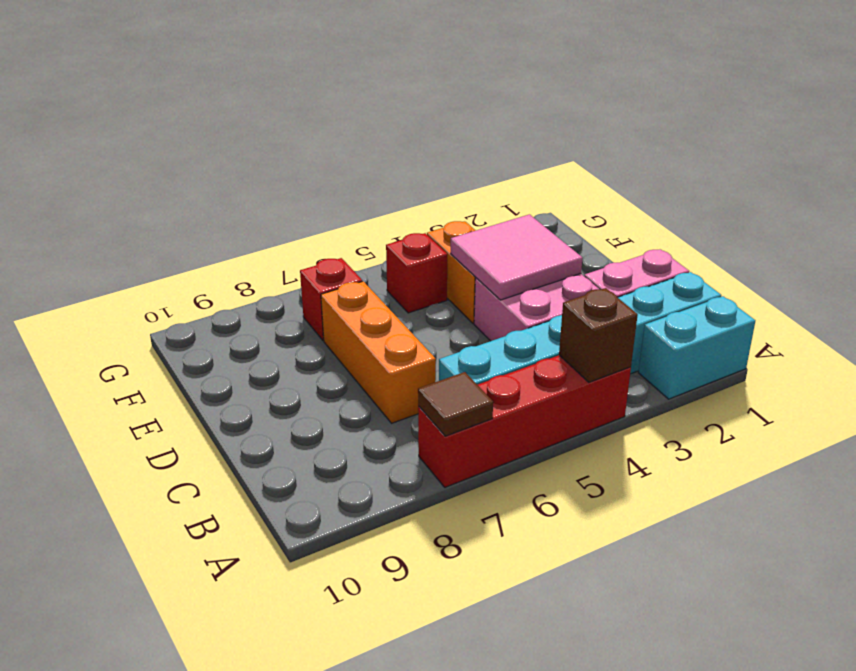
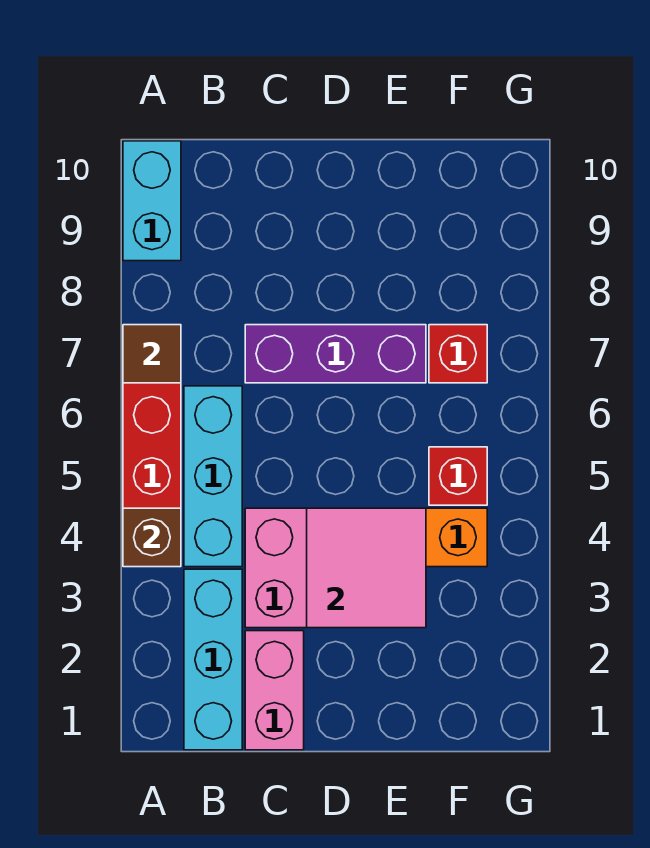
cyan 1x2 brick [638,296,755,399] -> cyan 1x2 brick moved to [123,141,181,261]
orange 1x3 brick [321,281,436,423] -> purple 1x3 brick [245,325,426,383]

